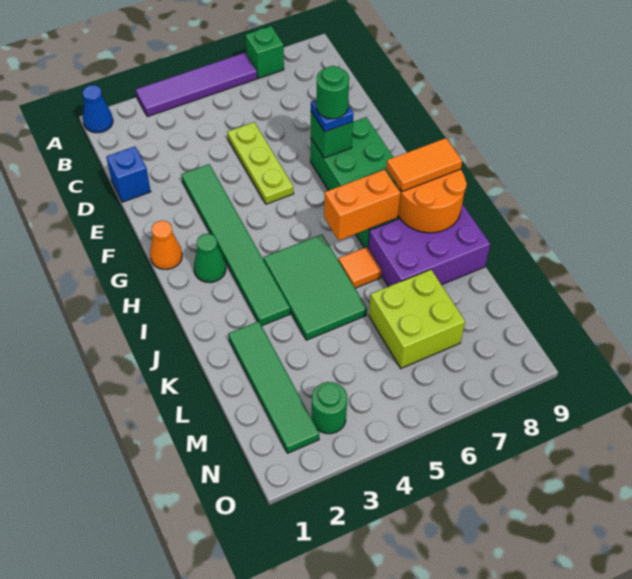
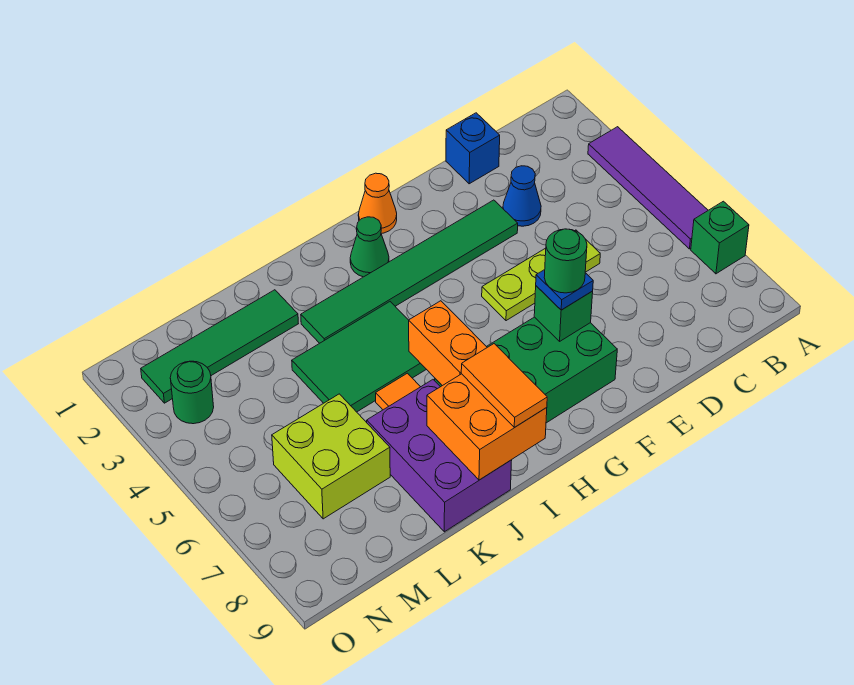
blue 1x1 cone [83,85,113,133] -> blue 1x1 cone moved to [503,166,541,226]
orange 2x2 round brick [397,169,467,233] -> orange 2x2 brick [427,374,547,480]

